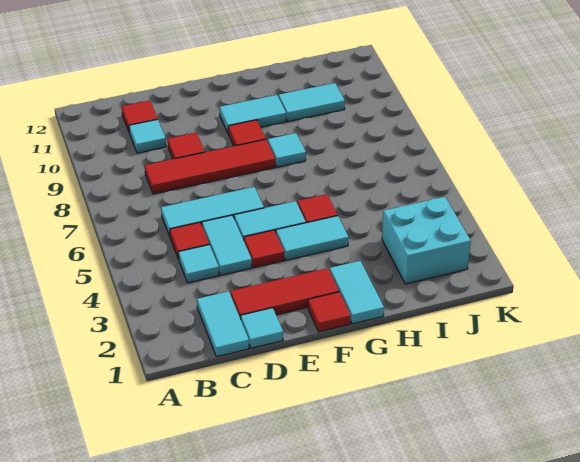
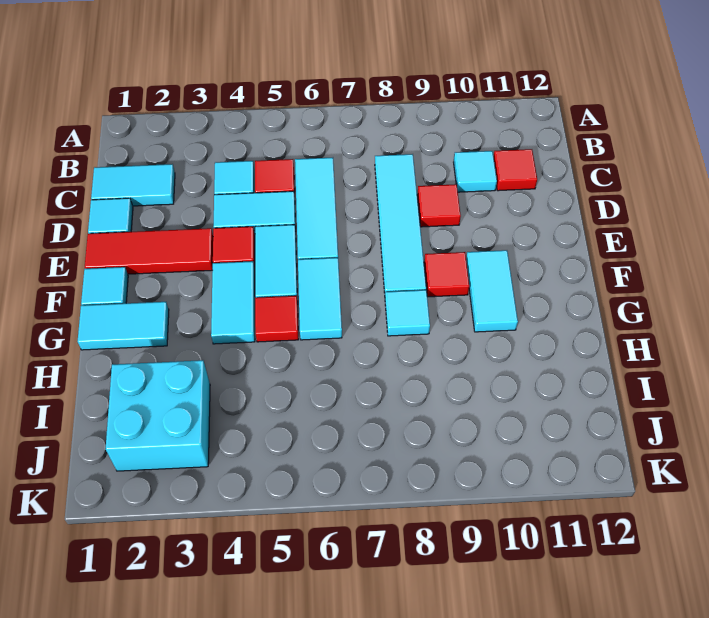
red 1x4 tile [145,139,275,194] -> cyan 1x4 tile [375,154,426,293]
red 1x3 tile [231,268,339,319] -> red 1x3 tile turned to [85,228,213,274]
red 1x1 tile [308,292,351,332] -> cyan 1x1 tile [81,267,128,305]
cyan 1x2 tile [279,83,345,121] -> cyan 1x2 tile moved to [298,258,342,340]

